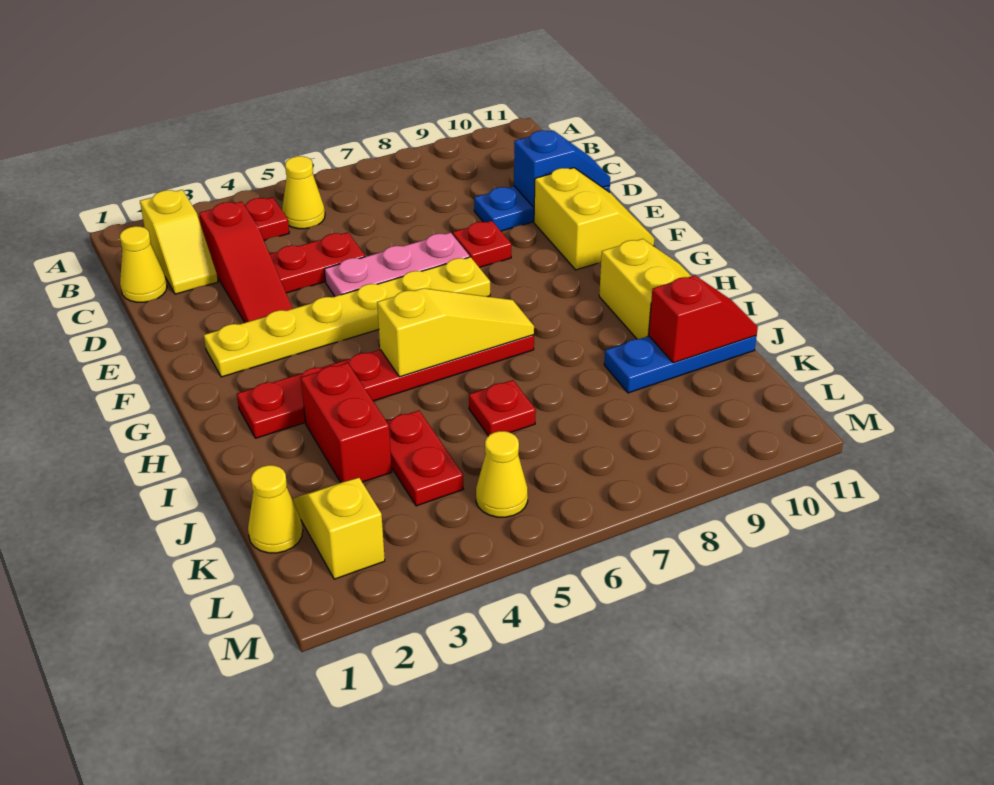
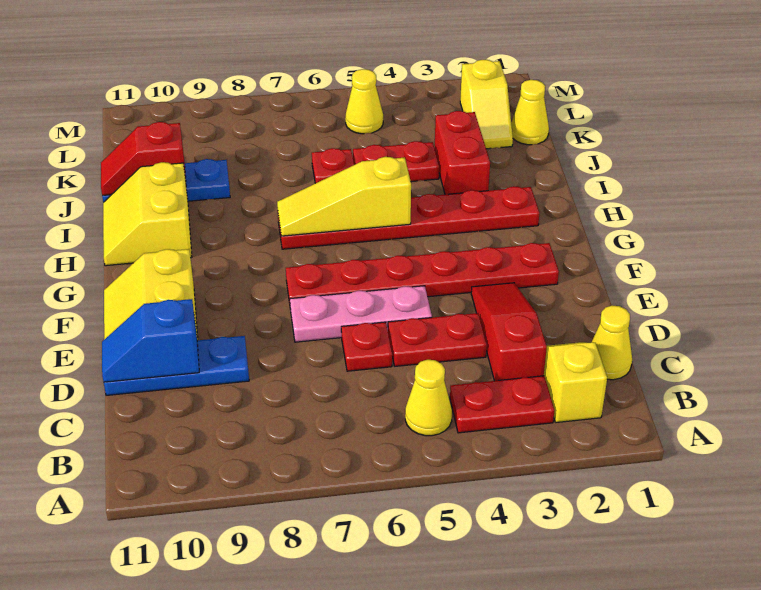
red 1x1 plate [453,221,511,267] -> red 1x1 plate moved to [341,322,392,371]
yellow 1x6 plate [204,257,490,377] -> red 1x6 plate [286,243,559,310]
red 1x2 plate [386,411,463,506] -> red 1x2 plate turned to [353,141,439,182]

